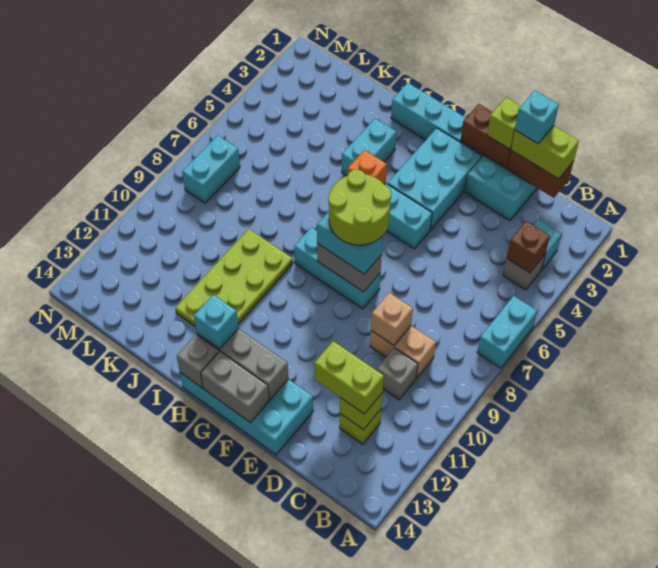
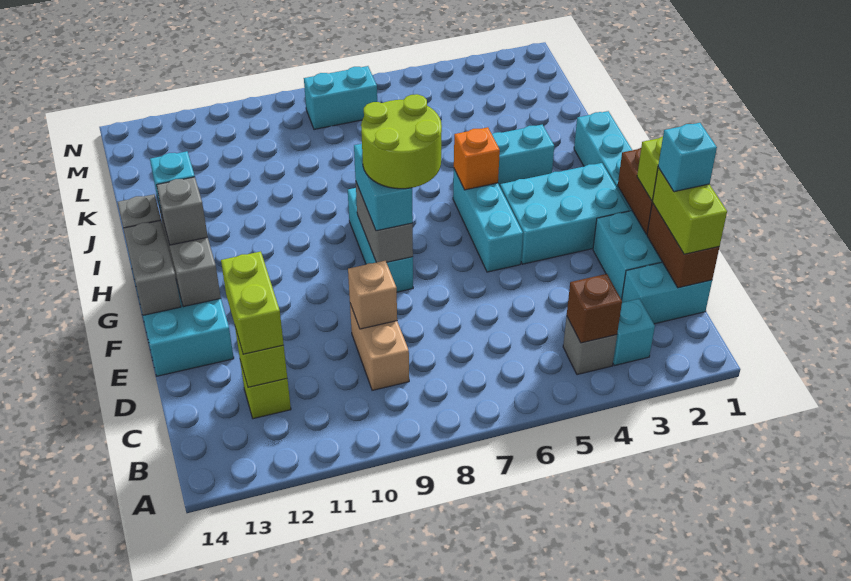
cyan 1x2 brick [477,296,537,368] -> cyan 1x2 brick moved to [622,262,712,324]
grey 1x1 brick [377,348,418,400] -> grey 1x1 brick moved to [157,177,208,245]
lime 2x4 plate [175,229,293,327] -> none

